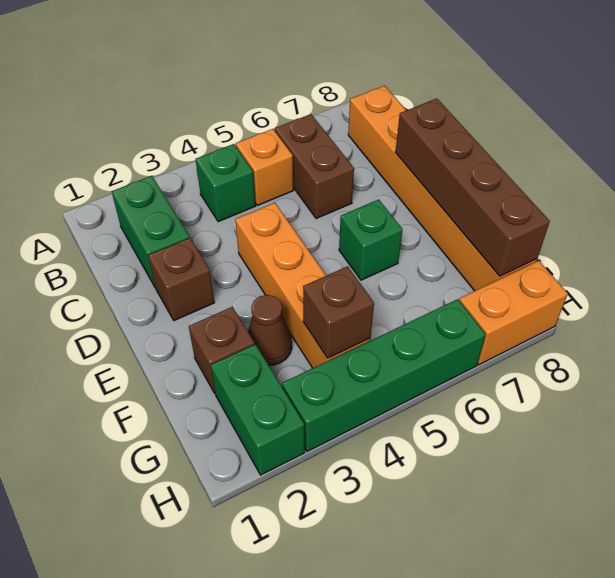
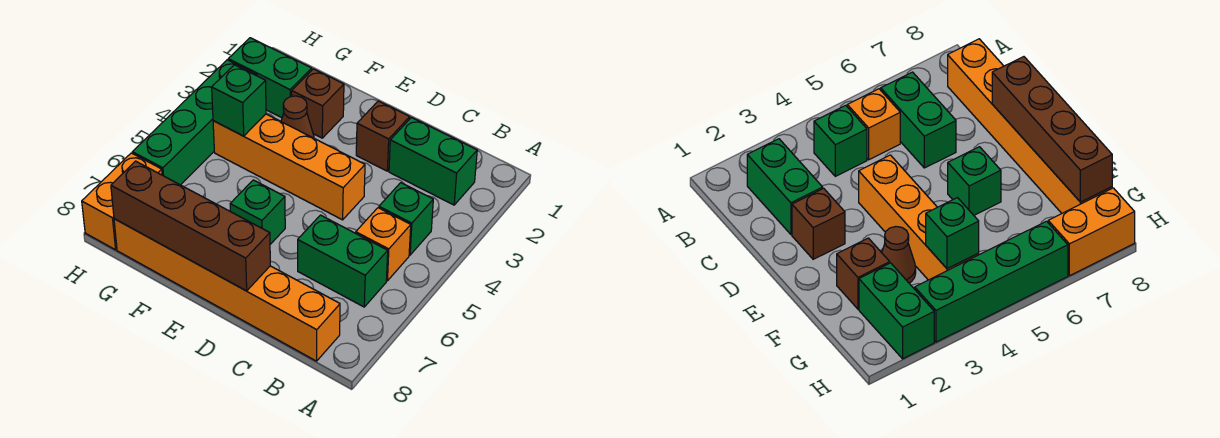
brown 1x2 brick [275,114,354,219] -> green 1x2 brick [298,215,388,307]
brown 1x1 brick [303,266,374,358] -> green 1x1 brick [212,65,266,136]

